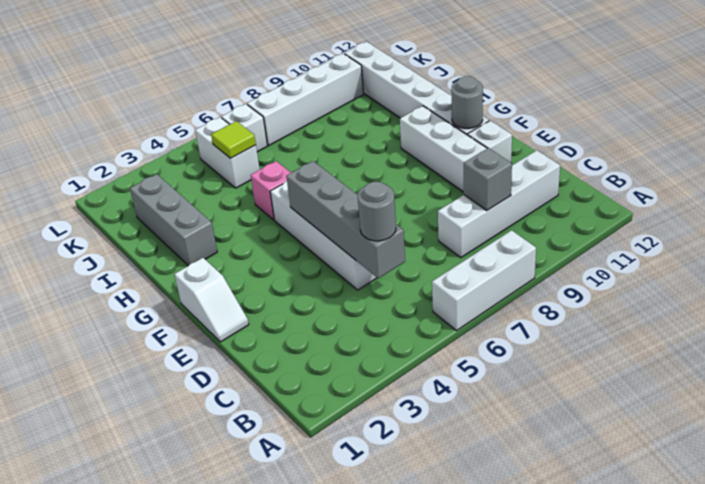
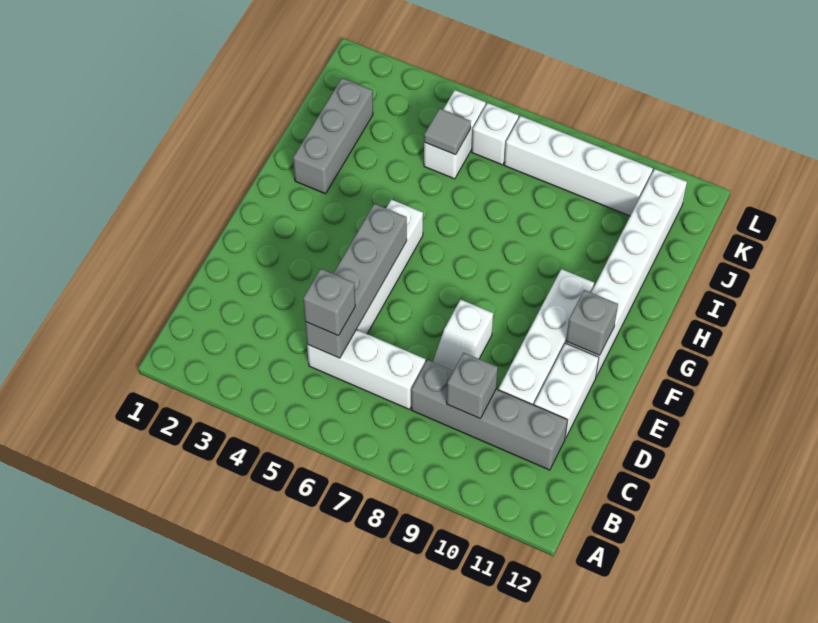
white 1x3 brick [432,230,536,331] -> white 1x3 brick moved to [307,330,426,409]
grey 1x1 round brick [358,182,396,241] -> grey 1x1 brick [303,269,355,336]
white 1x4 brick [438,150,560,258] -> grey 1x4 brick [411,360,568,470]
white 1x2 slope [174,258,249,342] -> white 1x2 slope moved to [433,300,493,371]
white 1x1 brick [467,121,512,162] -> white 1x2 brick [534,343,599,439]
grey 1x1 round brick [451,76,483,129] -> grey 1x1 brick [566,290,618,355]
pink 1x1 brick [251,161,291,220] -> none
lime 1x1 tile [211,121,256,158] -> grey 1x1 tile [424,108,471,155]

